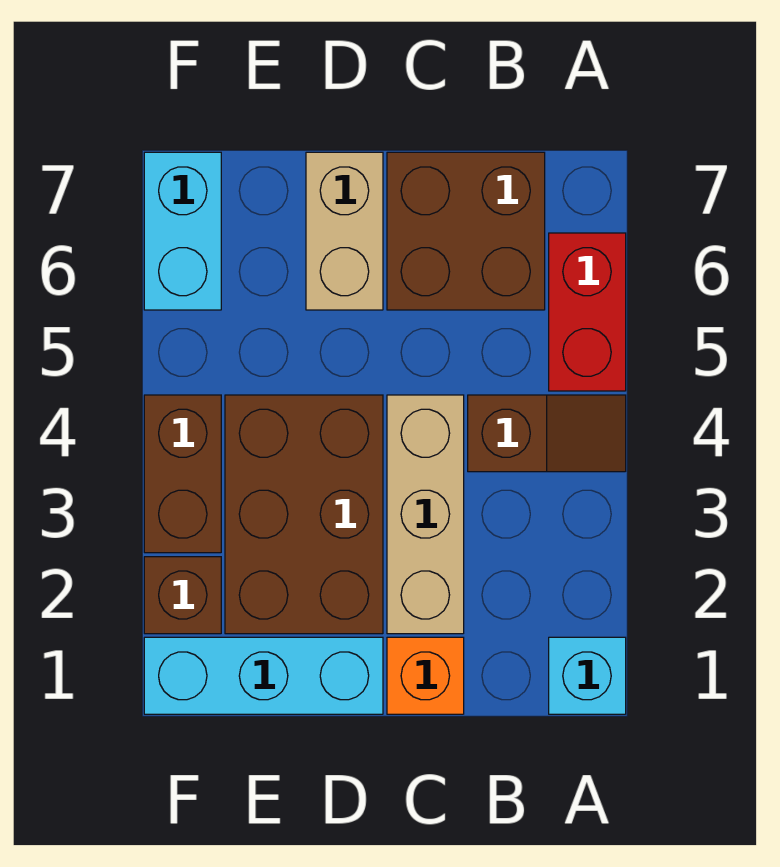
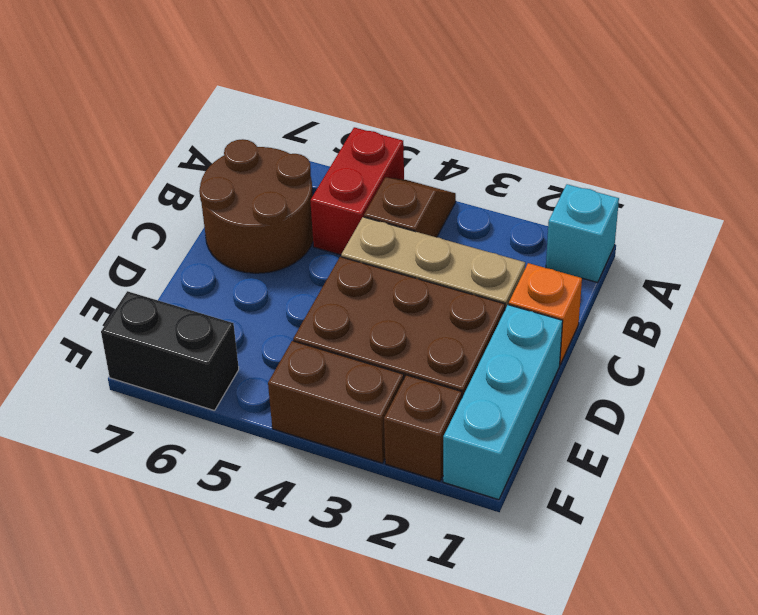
red 1x2 brick [549,233,626,391] -> red 1x2 brick turned to [310,127,404,255]
brown 2x2 brick [387,152,545,310] -> brown 2x2 round brick [199,139,313,273]
tan 1x2 brick [306,152,383,310] -> none
cyan 1x2 brick [144,152,221,310] -> black 1x2 brick [101,291,239,411]

